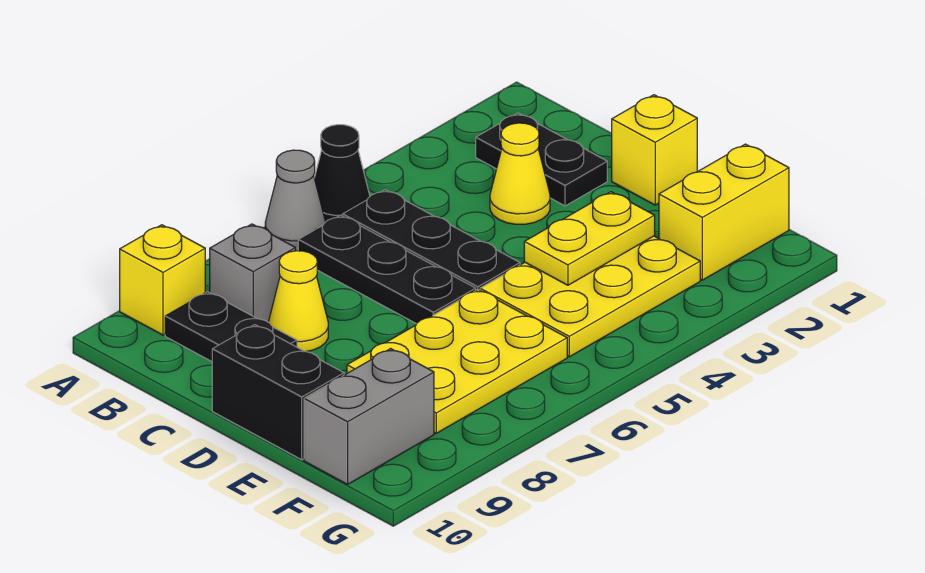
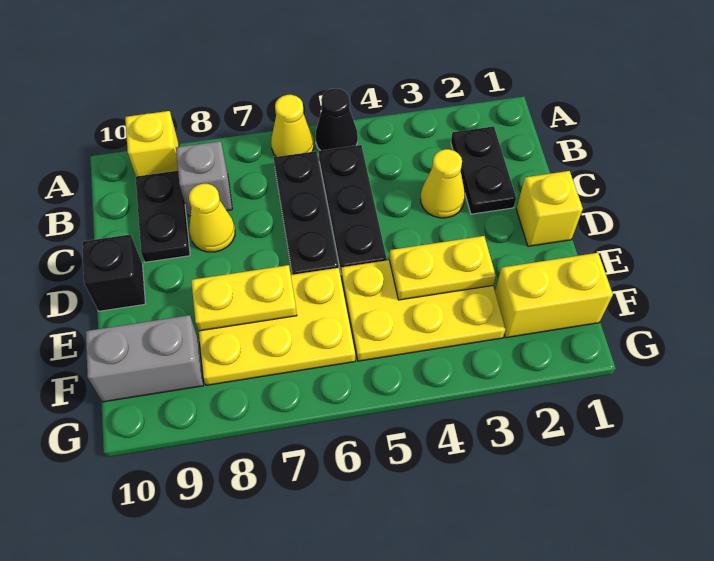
grey 1x1 cone [265,150,325,251] -> yellow 1x1 cone [271,95,314,157]
black 1x2 brick [212,325,344,460] -> black 1x1 brick [82,234,145,311]
none -> yellow 1x2 plate [191,265,297,331]

